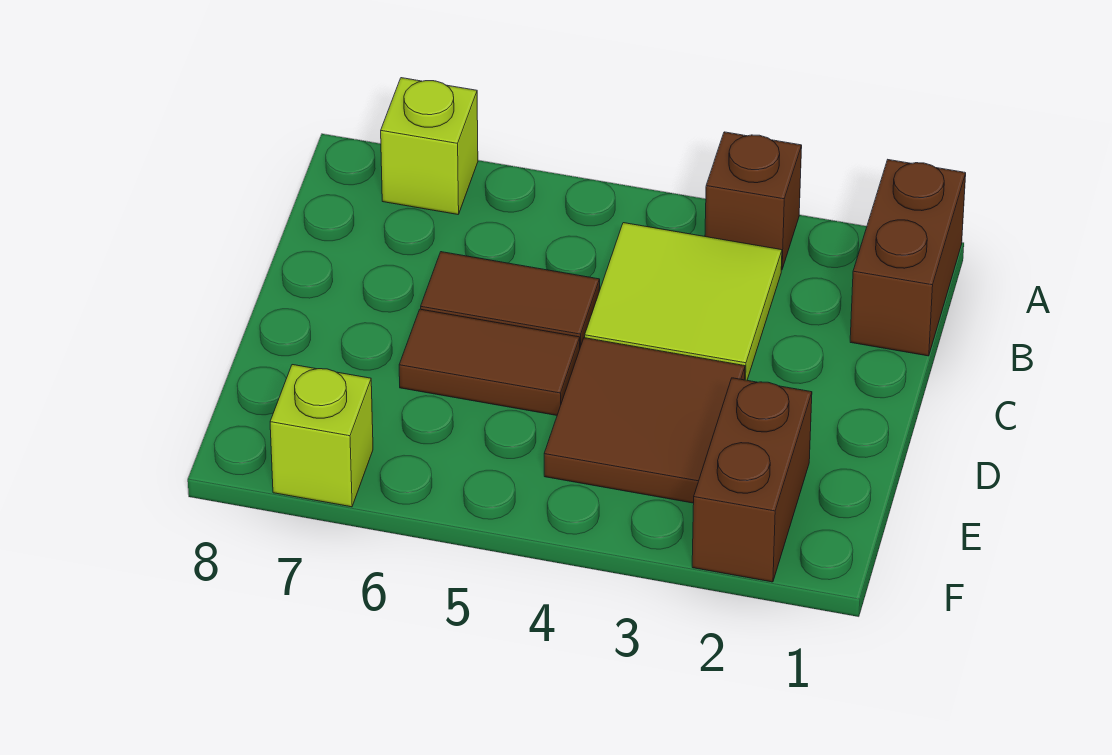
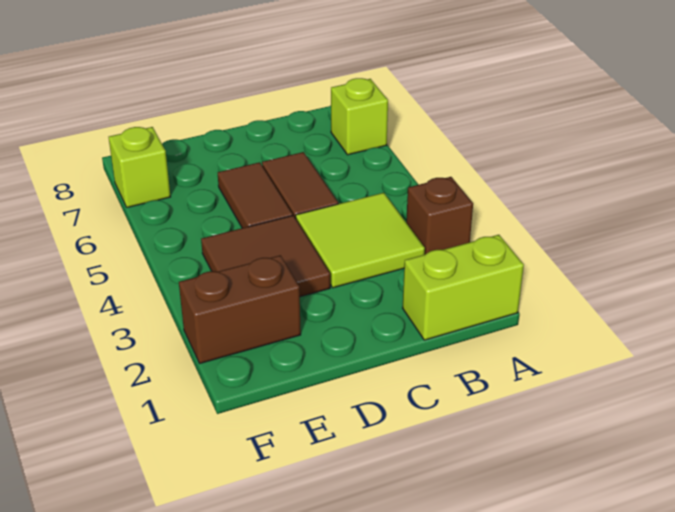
brown 1x2 brick [850,160,966,356] -> lime 1x2 brick [403,235,524,340]

